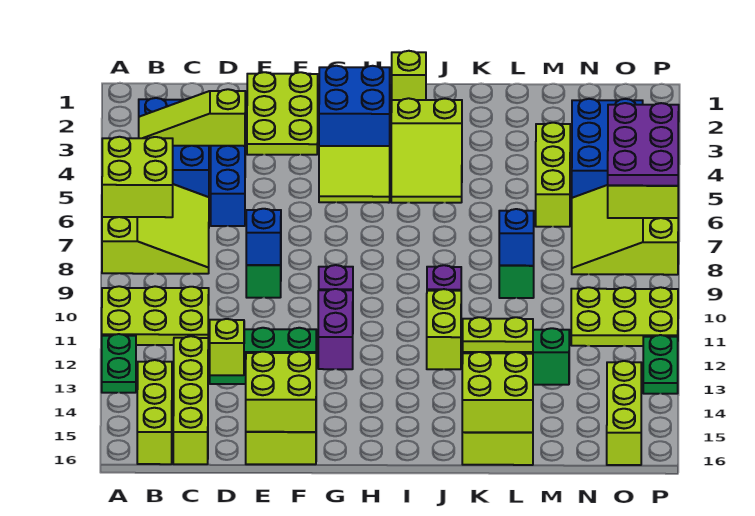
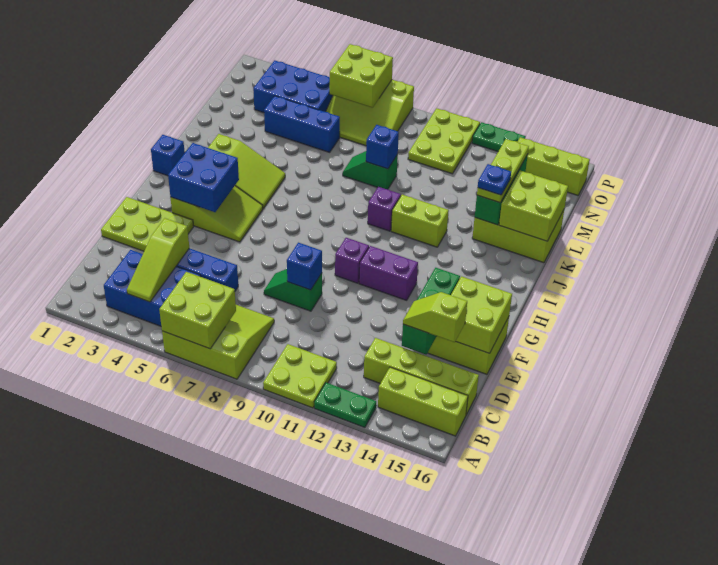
lime 2x3 plate [102,286,209,345] -> lime 2x2 plate [263,344,337,408]
lime 1x1 brick [392,51,426,100] -> blue 1x1 brick [151,135,185,176]
lime 1x2 plate [463,317,533,352] -> lime 1x3 plate [477,139,529,203]
none -> blue 1x1 plate [478,164,511,195]
lime 1x3 brick [536,123,570,227] -> blue 1x3 brick [264,96,340,152]
purple 2x3 plate [608,103,679,186] -> none

